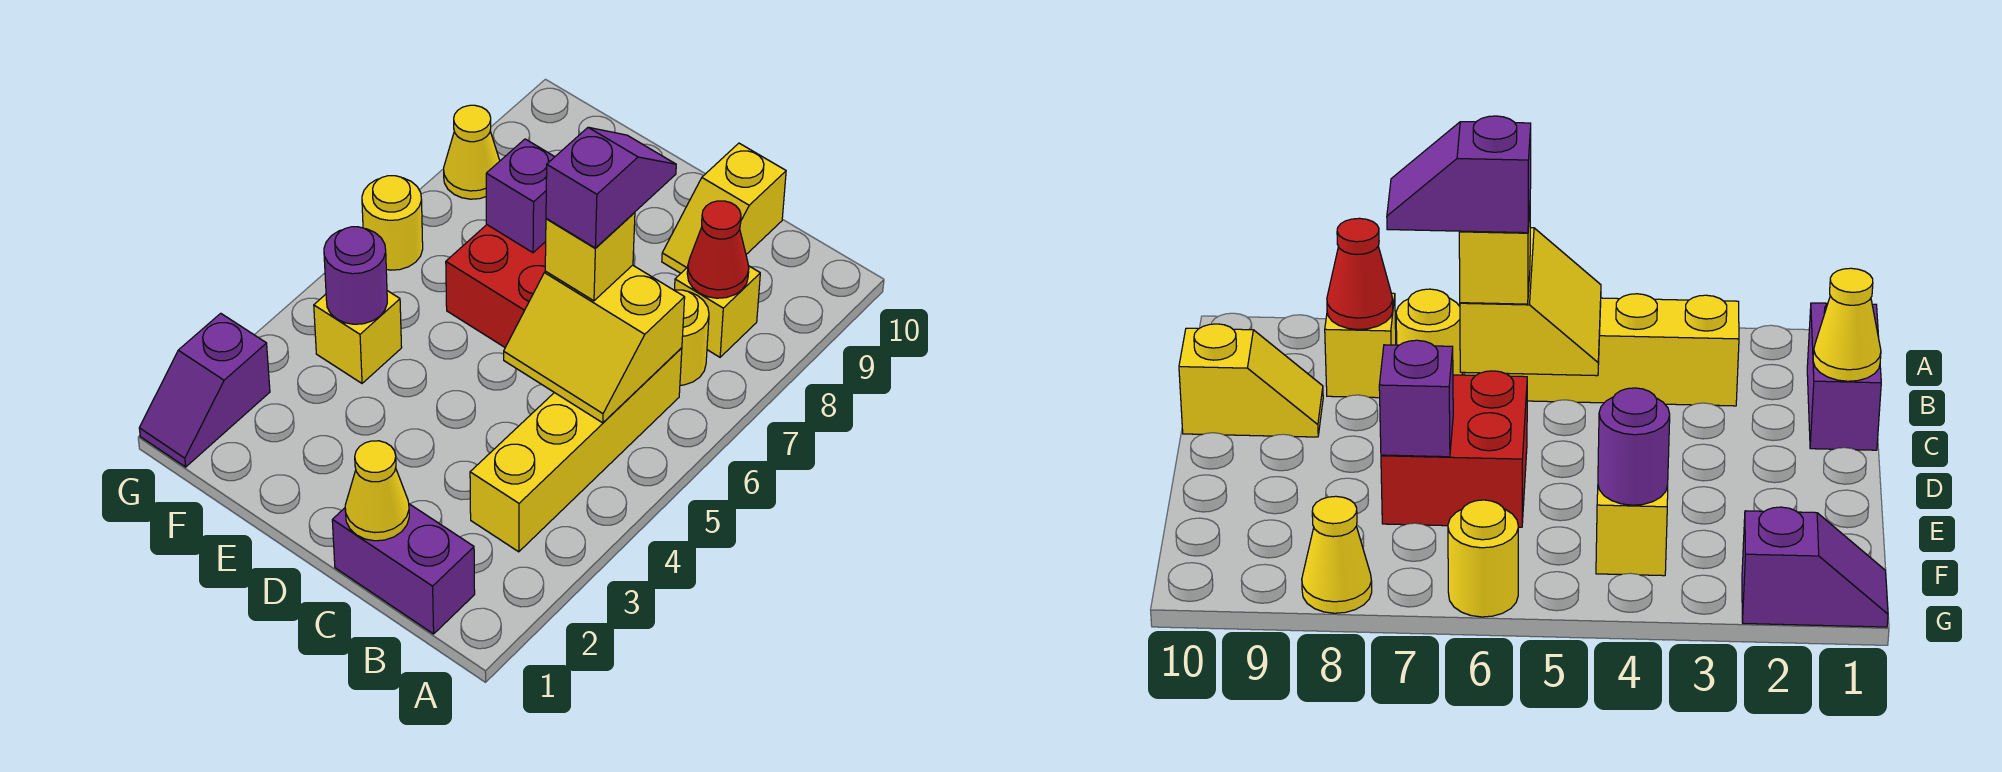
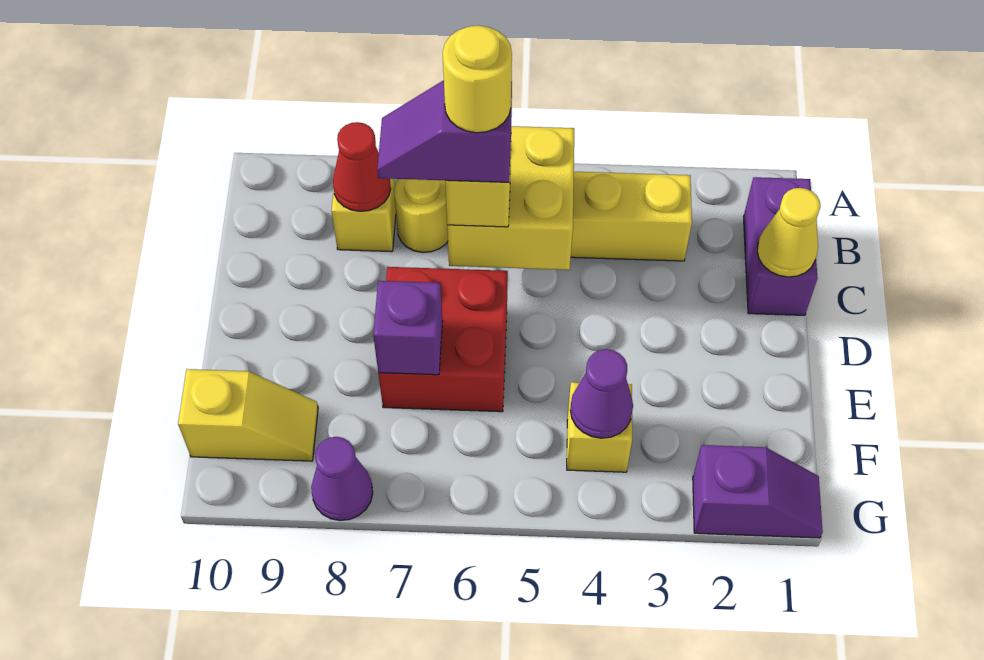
yellow 2x2 slope [504,265,685,423] -> yellow 2x2 brick [447,126,574,270]
yellow 1x2 slope [662,143,786,273] -> yellow 1x2 slope moved to [178,369,318,461]
purple 1x1 round brick [324,227,387,324] -> purple 1x1 cone [570,349,633,438]
yellow 1x1 round brick [362,176,423,270] -> yellow 1x1 round brick moved to [443,25,512,133]
yellow 1x1 cone [444,105,500,199] -> purple 1x1 cone [311,437,373,521]

